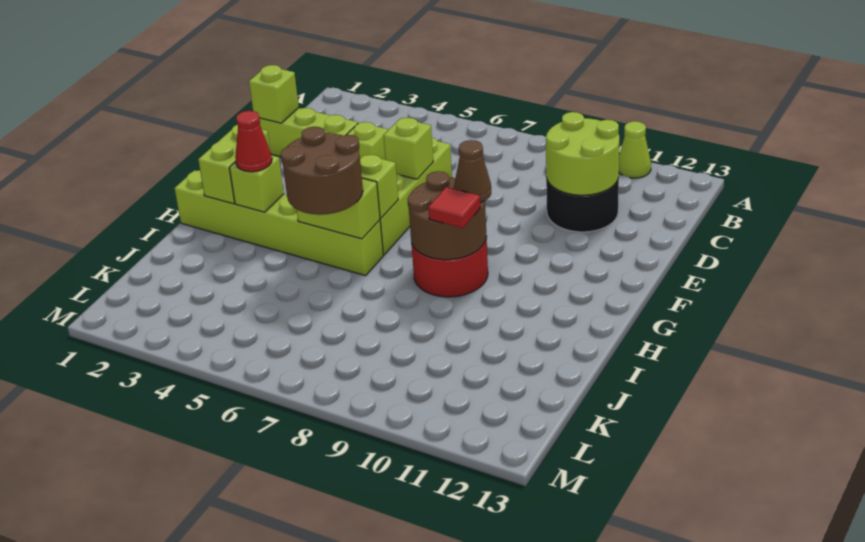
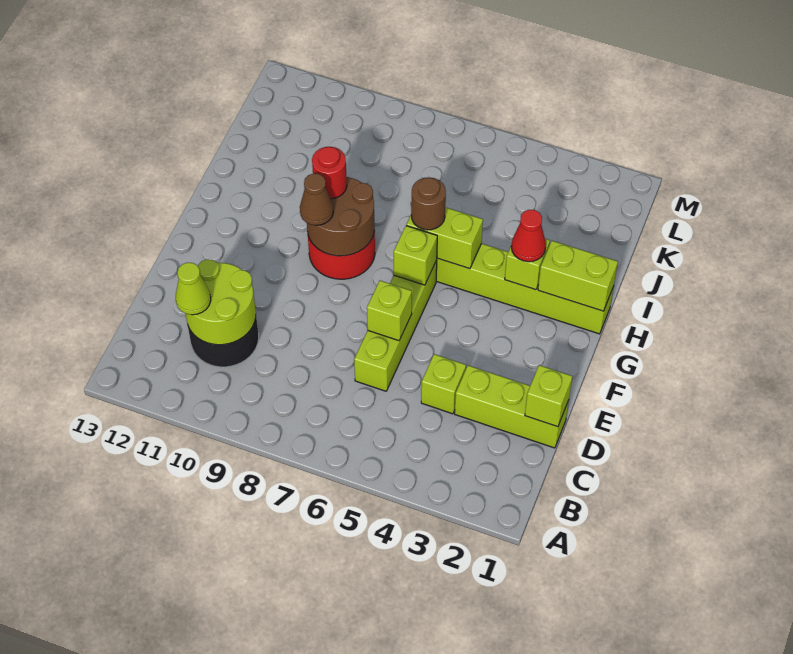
lime 1x1 cone [619,121,651,178] -> lime 1x1 cone moved to [176,262,211,315]
lime 1x2 brick [198,125,270,204] -> lime 1x2 brick turned to [538,241,618,311]
brown 2x2 round brick [281,127,363,215] -> brown 1x1 round brick [411,177,446,230]
red 1x1 tile [428,187,480,228] -> red 1x1 round brick [312,147,347,199]

